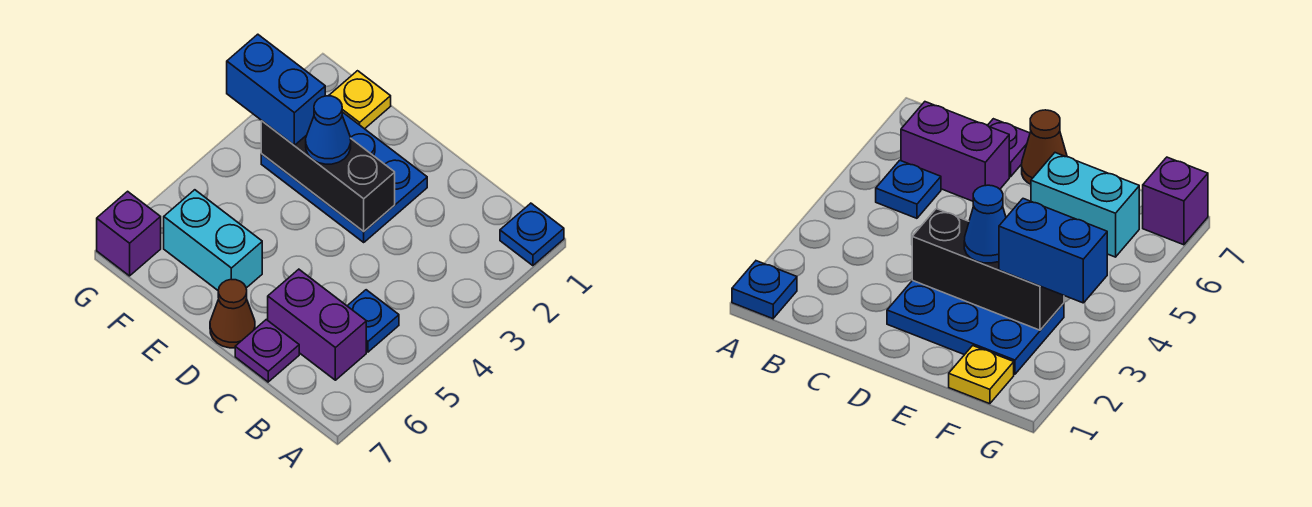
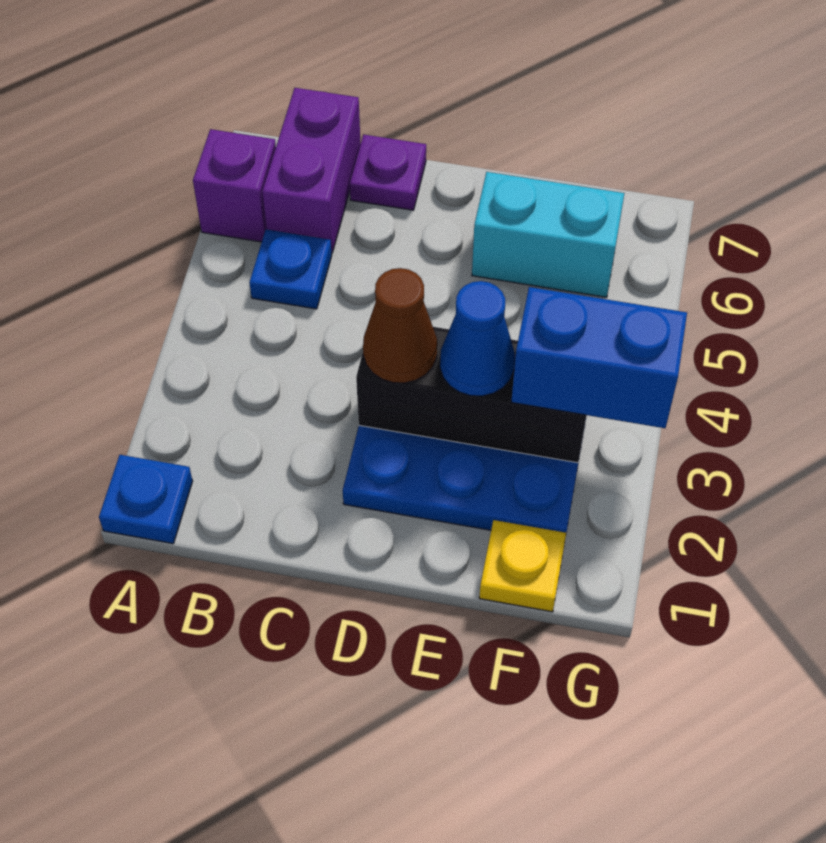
purple 1x2 brick [268,269,366,380] -> purple 1x2 brick turned to [262,88,361,253]
brown 1x1 cone [210,280,255,348] -> brown 1x1 cone moved to [363,268,437,383]
purple 1x1 brick [97,191,161,276] -> purple 1x1 brick moved to [193,129,276,242]

